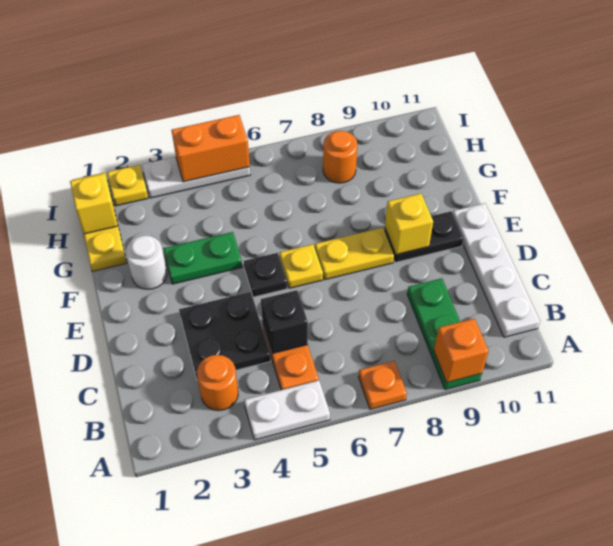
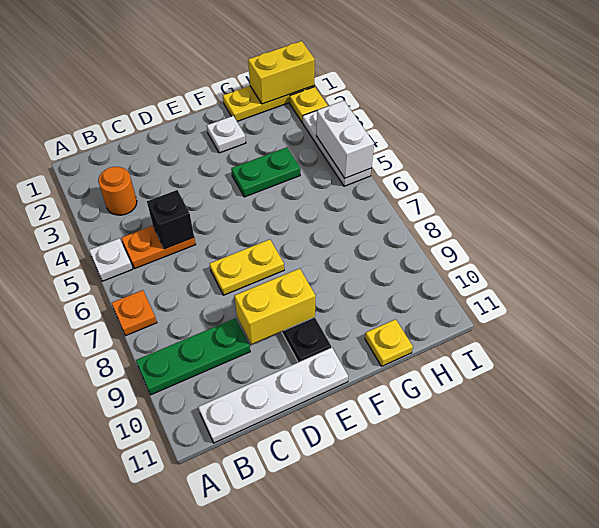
white 1x2 plate [244,380,330,440] -> white 1x1 plate [89,238,133,281]
orange 1x1 brick [434,318,489,382] -> none
black 2x2 plate [179,292,271,380] -> none
black 1x1 plate [244,253,287,297] -> none
yellow 1x1 plate [280,244,323,288] -> yellow 1x1 plate moved to [365,319,413,366]
yellow 1x2 plate [315,228,394,280] -> yellow 1x2 plate turned to [210,239,284,295]
yellow 1x1 brick [385,194,433,255] -> yellow 1x2 brick [235,269,316,344]
white 1x1 round brick [126,235,167,289] -> white 1x1 plate [207,116,246,153]
green 1x2 plate [163,232,242,284] -> green 1x2 plate turned to [231,147,300,197]
yellow 1x1 brick [70,173,118,234] -> yellow 1x2 brick [248,41,315,104]
orange 1x1 round brick [323,131,357,183] -> none
orange 1x2 brick [171,115,250,182] -> white 1x2 brick [316,101,374,178]

